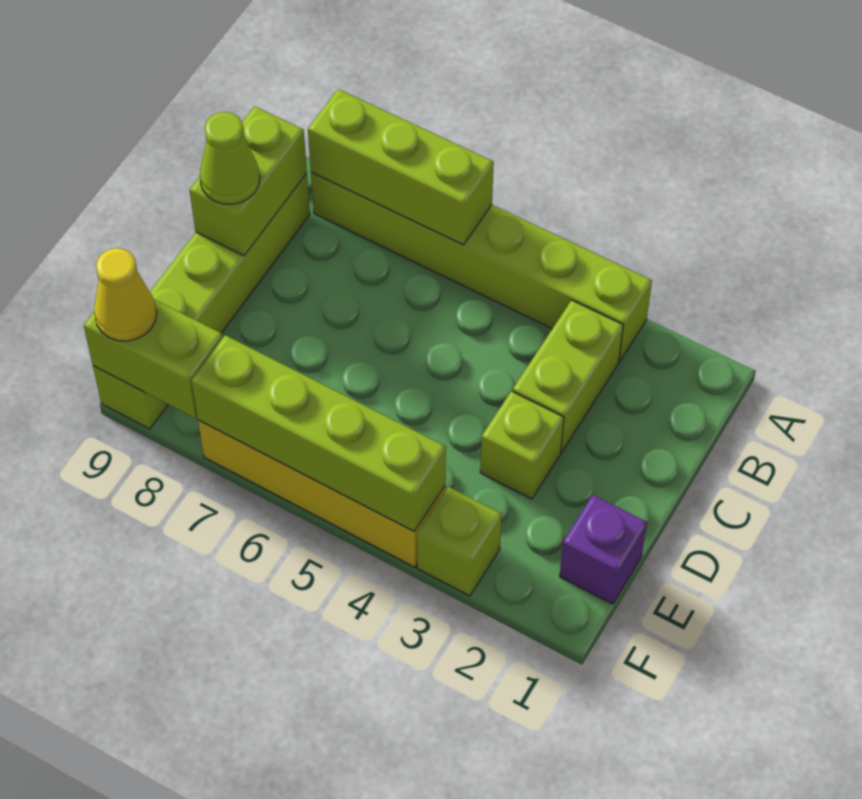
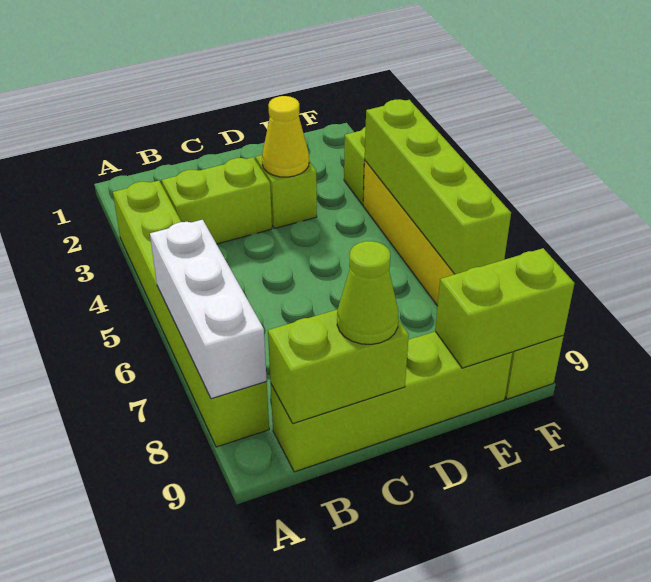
lime 1x3 brick [308,89,494,245] -> white 1x3 brick [150,220,267,399]
purple 1x1 brick [560,495,647,604] -> none
lime 1x2 brick [84,299,223,418] -> lime 1x2 brick turned to [435,248,574,368]
yellow 1x1 cone [94,248,157,341] -> yellow 1x1 cone moved to [262,96,309,177]

